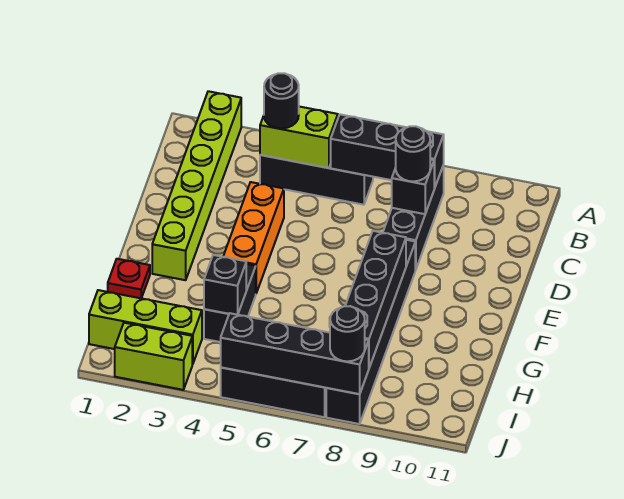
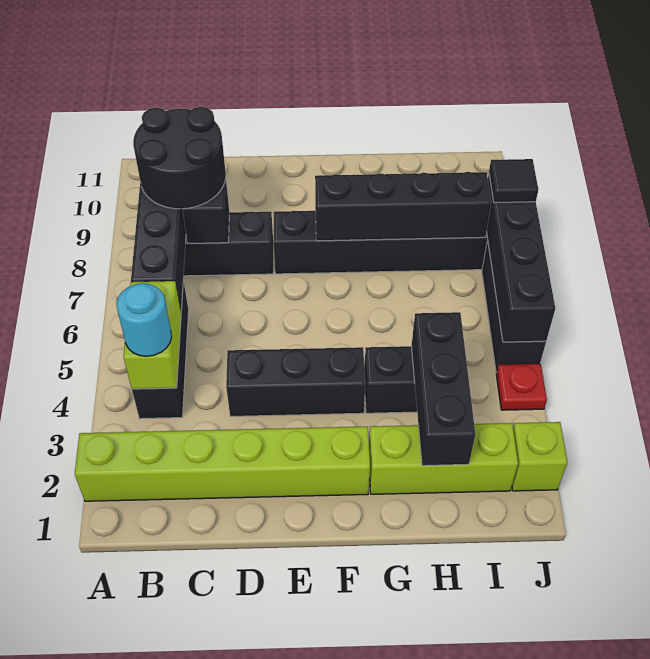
black 1x1 round brick [264,73,299,128] -> cyan 1x1 round brick [117,283,172,356]
black 1x1 round brick [396,126,430,181] -> black 2x2 round brick [133,107,226,209]
orange 1x3 brick [223,182,284,293] -> black 1x3 brick [226,347,365,416]
red 1x1 plate [108,259,150,298] -> red 1x1 plate moved to [496,364,547,410]
black 1x1 brick [204,255,246,315] -> black 1x3 brick [411,312,475,466]
lime 1x3 brick [89,290,202,364] -> lime 1x3 brick turned to [369,423,518,494]
lime 1x2 brick [115,323,192,390] -> lime 1x1 brick [512,422,567,491]
black 1x1 round brick [330,306,365,361] -> black 1x1 tile [489,159,538,203]

